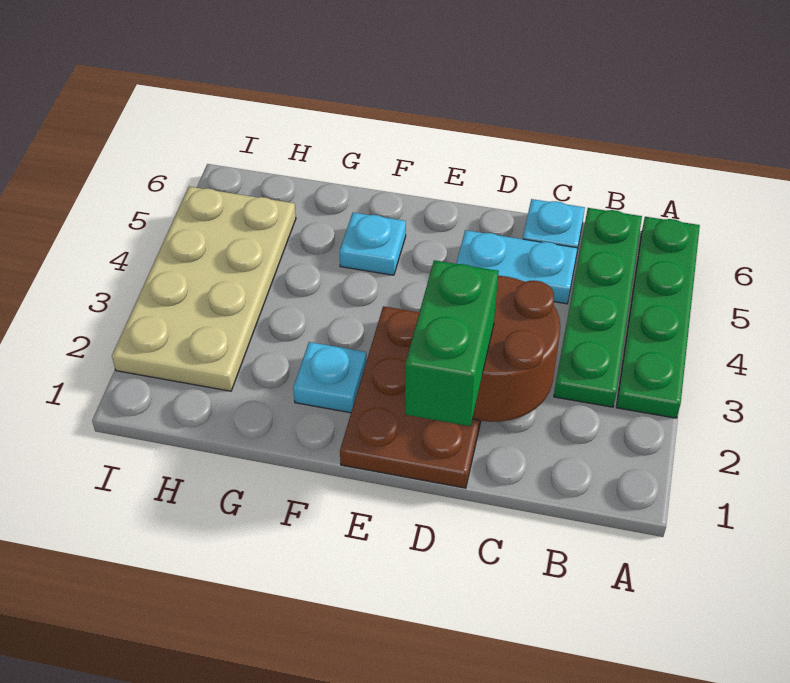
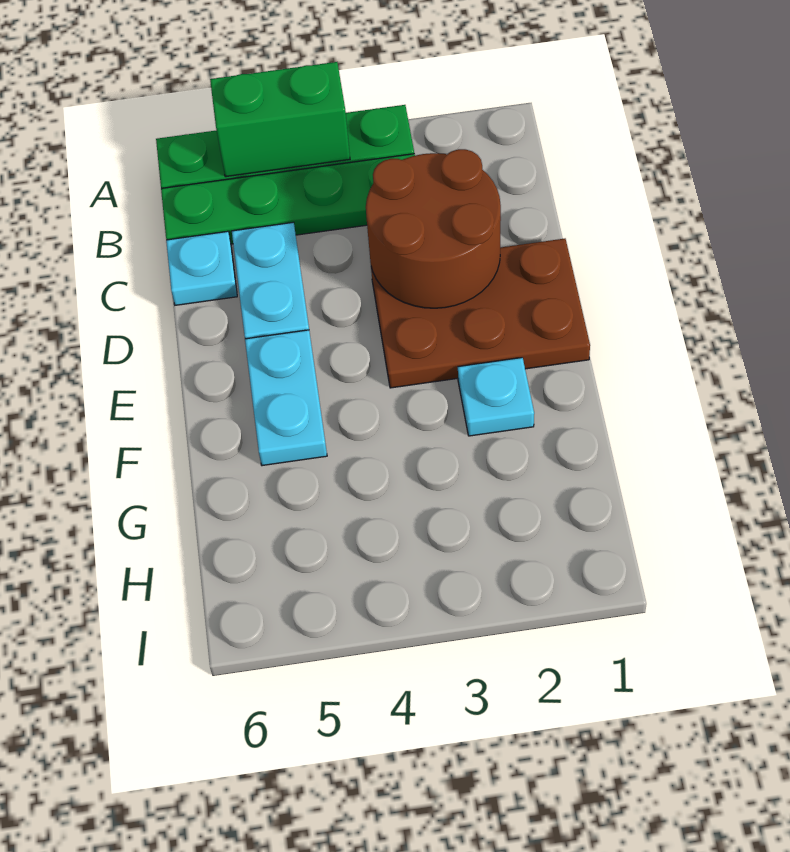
green 1x2 brick [405,260,498,426] -> green 1x2 brick moved to [210,62,350,177]
cyan 1x1 plate [339,213,406,275] -> cyan 1x2 plate [245,330,327,466]
tan 2x4 plate [112,187,296,391] -> none

